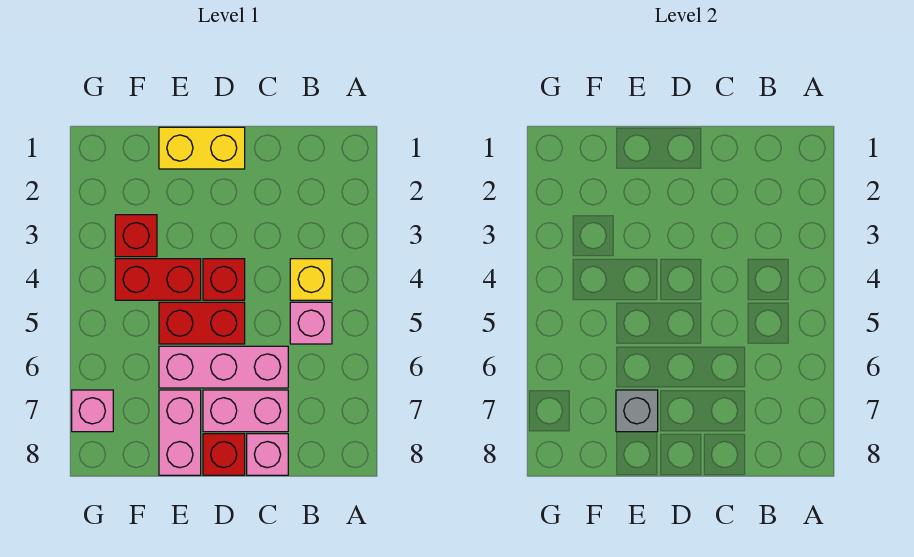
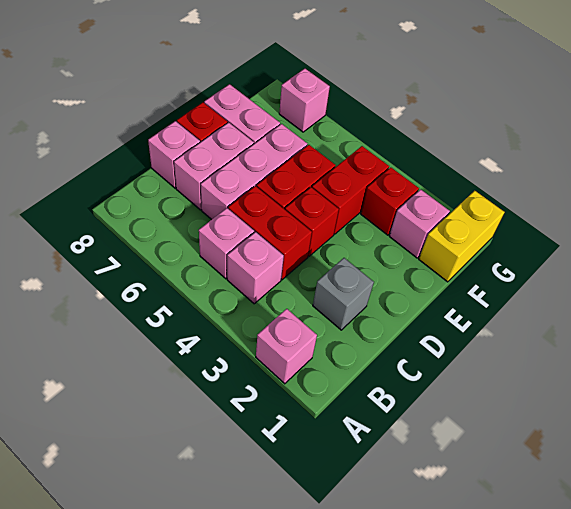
none -> pink 1x1 brick [256,309,317,384]
yellow 1x1 brick [290,259,332,300] -> pink 1x1 brick [227,232,284,304]
none -> red 1x2 brick [228,186,312,280]
yellow 1x2 brick [159,127,245,169] -> yellow 1x2 brick moved to [419,191,504,282]
grey 1x1 brick [616,390,658,432] -> grey 1x1 brick moved to [313,258,374,330]
none -> pink 1x1 brick [389,189,450,258]

